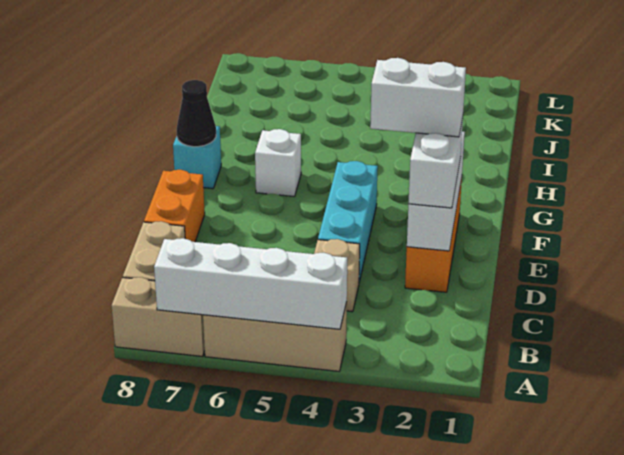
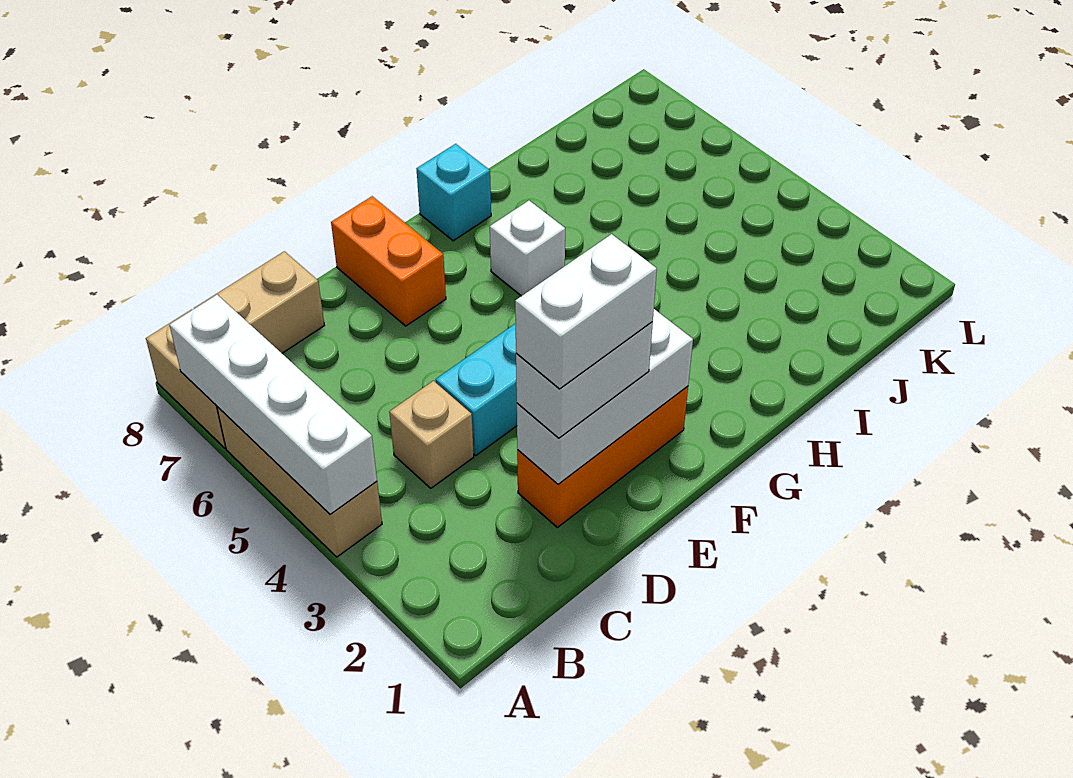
orange 1x2 brick [144,170,205,242] -> orange 1x2 brick turned to [331,196,446,326]
white 1x2 brick [370,58,466,137] -> white 1x2 brick turned to [515,234,657,389]
black 1x1 cone [177,80,216,147] -> none

